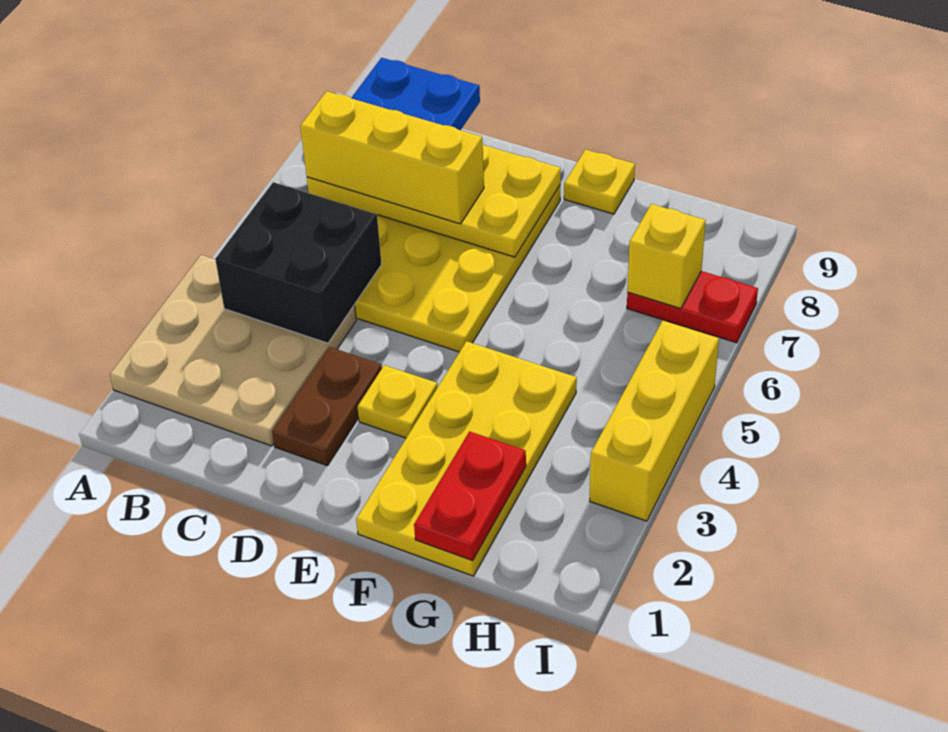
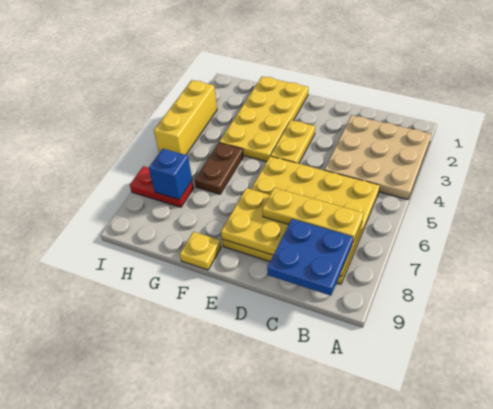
black 2x2 brick [215,182,382,343] -> none
yellow 1x3 brick [300,91,484,224] -> yellow 1x3 plate [262,188,363,242]
brown 1x2 plate [272,347,382,466] -> brown 1x2 plate moved to [194,143,243,194]
yellow 1x1 plate [358,365,438,438] -> yellow 1x2 plate [270,120,315,164]
red 1x2 plate [414,431,526,560] -> none
yellow 1x1 brick [627,204,706,309] -> blue 1x1 brick [149,149,192,200]

